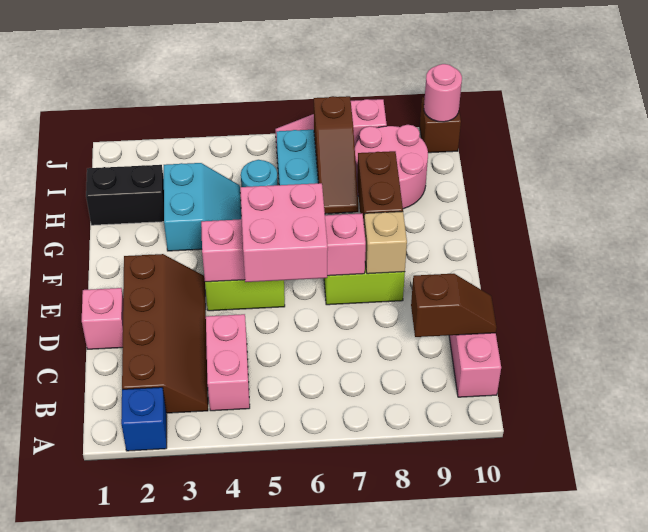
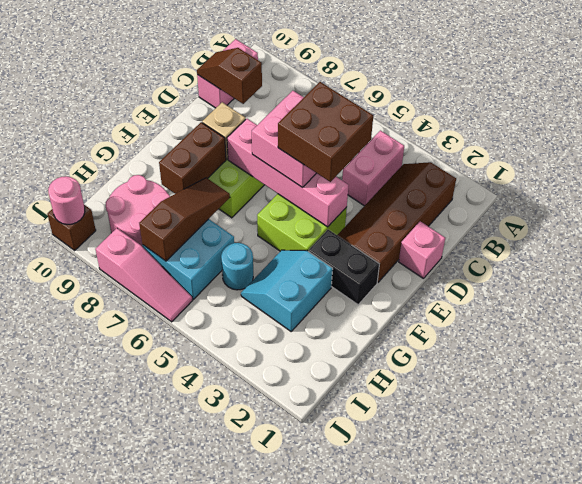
blue 1x1 brick [121,387,167,451] -> none
none -> brown 2x2 brick [278,82,373,182]
black 1x2 brick [86,165,164,225] -> black 1x2 brick moved to [309,230,379,305]

